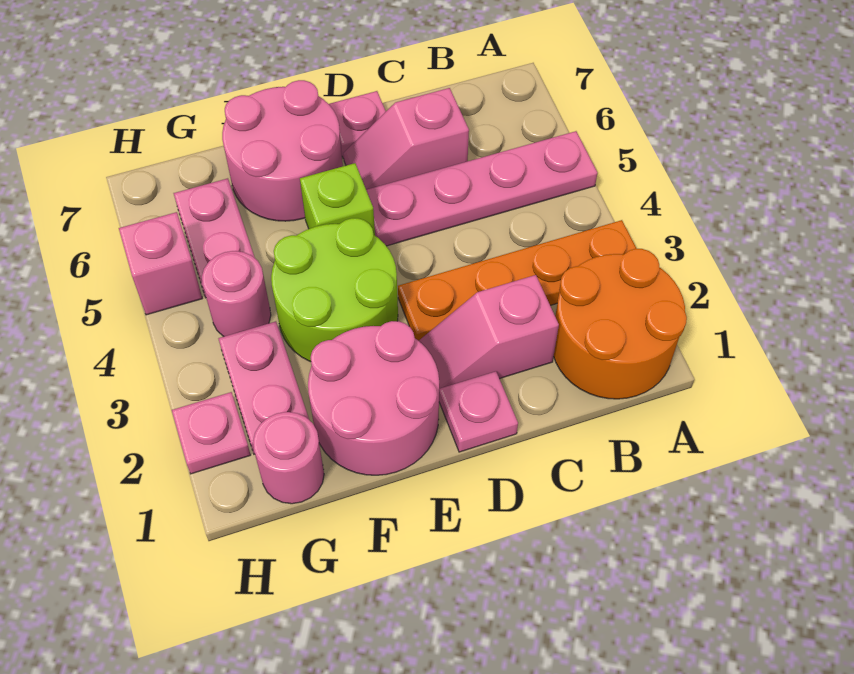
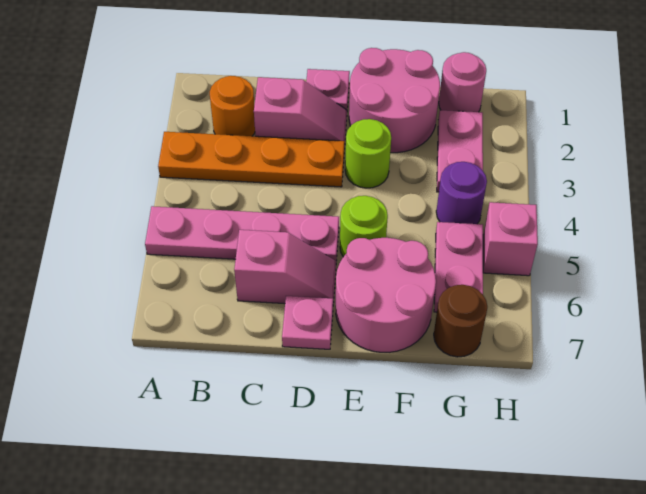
orange 2x2 round brick [554,249,687,399] -> orange 1x1 round brick [210,76,255,136]
lime 2x2 round brick [271,218,398,362] -> lime 1x1 round brick [345,119,391,188]
lime 1x1 brick [300,163,375,235] -> lime 1x1 round brick [340,196,388,257]
pink 1x1 round brick [202,251,271,337] -> purple 1x1 round brick [436,162,487,224]
none -> brown 1x1 round brick [434,285,487,357]
pink 1x1 plate [172,392,251,474] -> none

